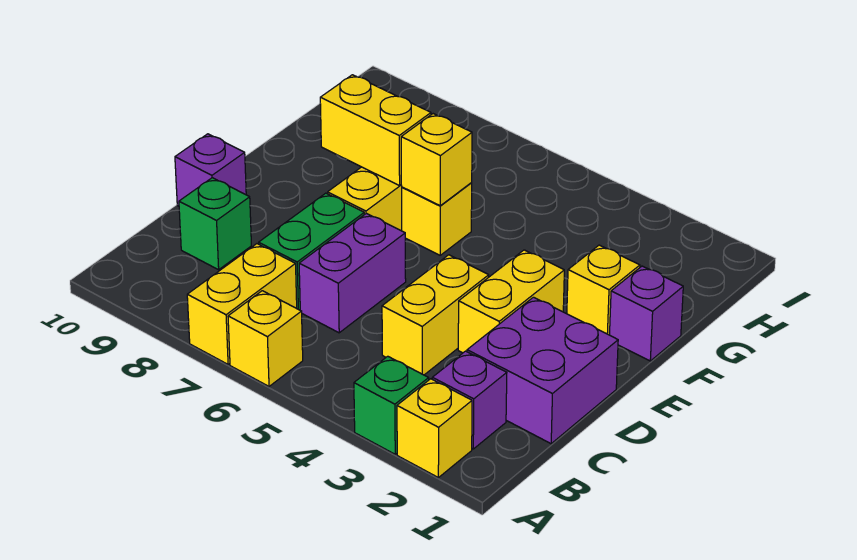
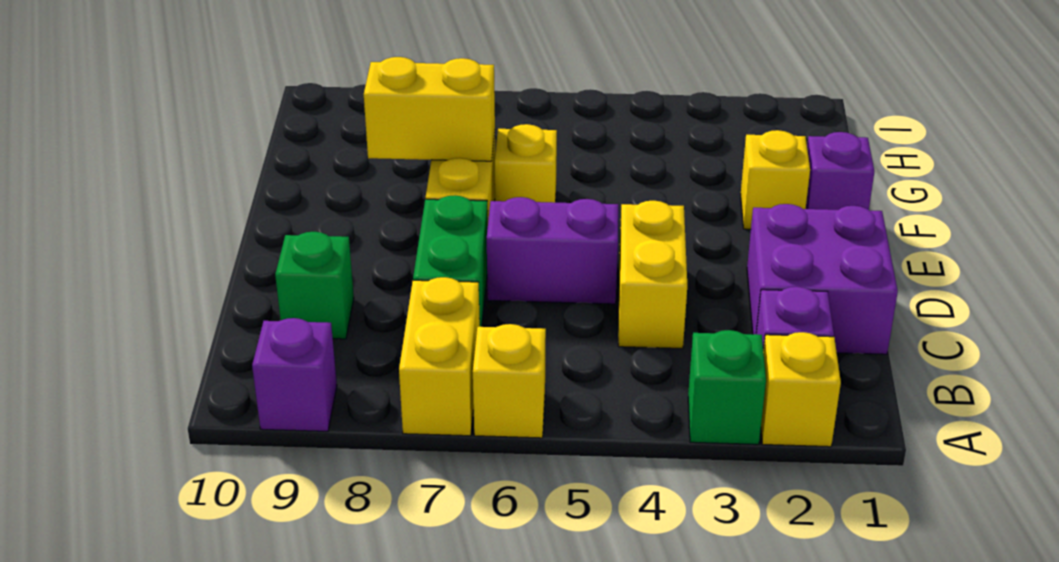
purple 1x2 brick [299,213,406,333] -> purple 1x2 brick turned to [487,197,618,304]
yellow 1x2 brick [458,250,564,353] -> none
purple 1x1 brick [175,134,246,206] -> purple 1x1 brick moved to [252,318,337,431]
yellow 1x1 brick [401,114,472,206] -> none

